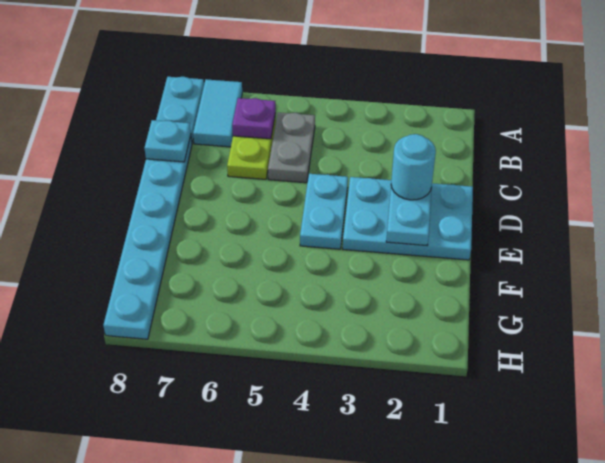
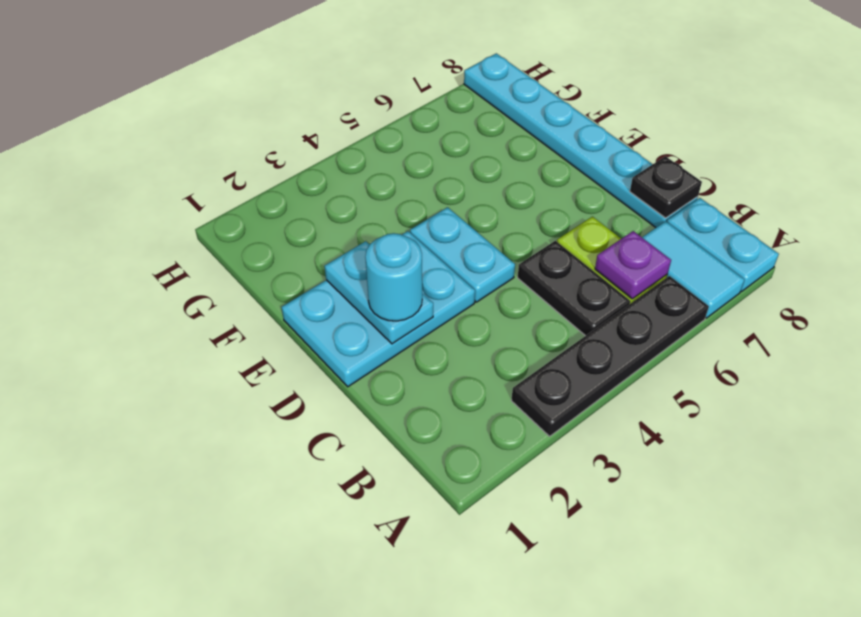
none -> black 1x4 plate [511,276,709,436]
grey 1x2 plate [268,112,315,183] -> black 1x2 plate [518,241,630,336]
cyan 1x1 plate [144,120,191,162] -> black 1x1 plate [630,156,702,218]

